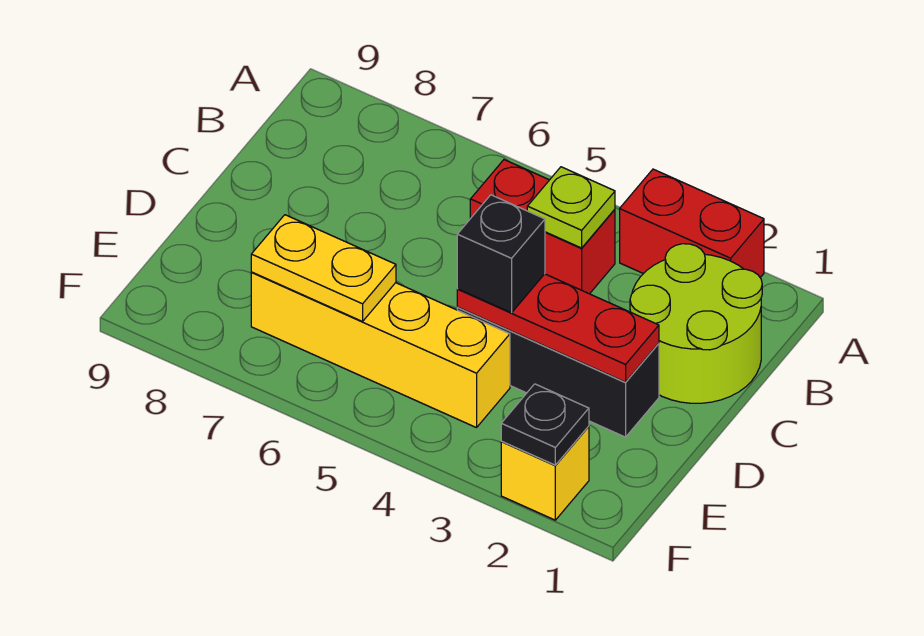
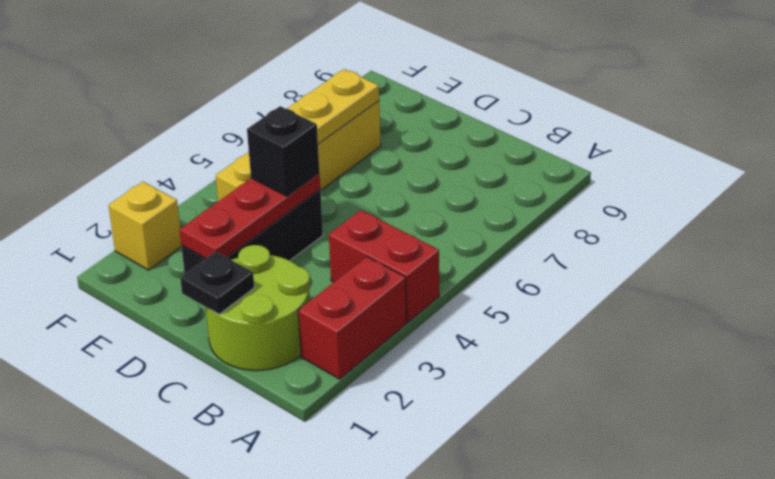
red 1x2 brick [470,160,615,294] -> red 1x2 brick turned to [329,210,439,322]
lime 1x1 plate [527,167,615,248] -> none
black 1x1 plate [501,384,589,465] -> black 1x1 plate moved to [180,252,254,314]

